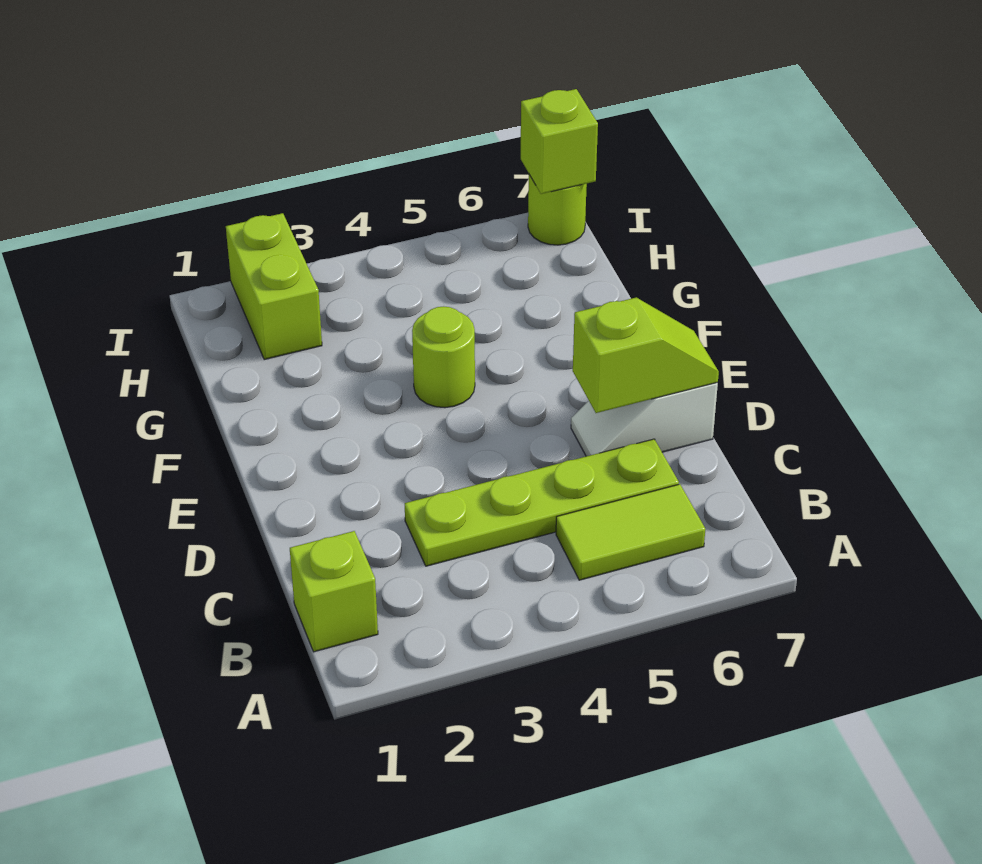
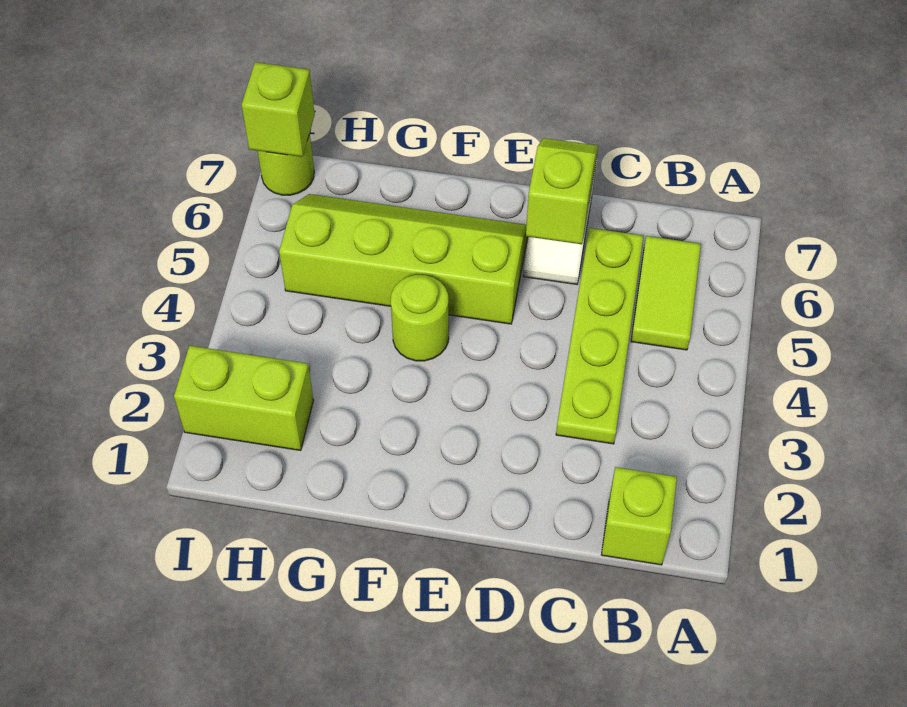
none -> lime 2x4 slope [279,194,528,324]

